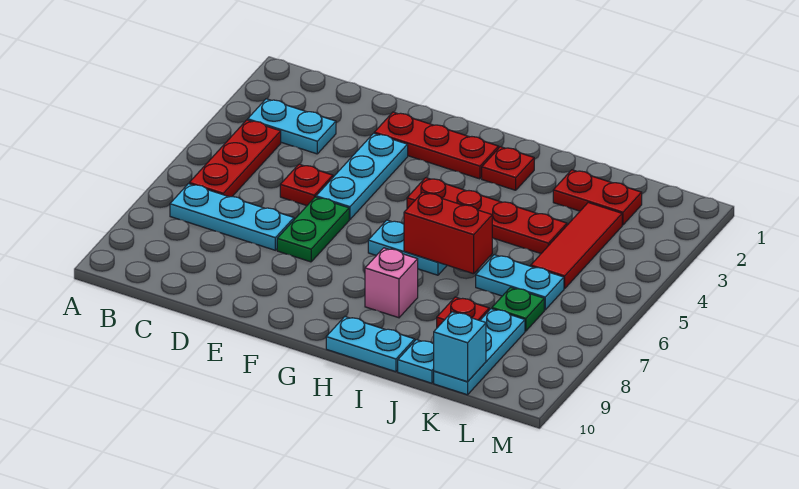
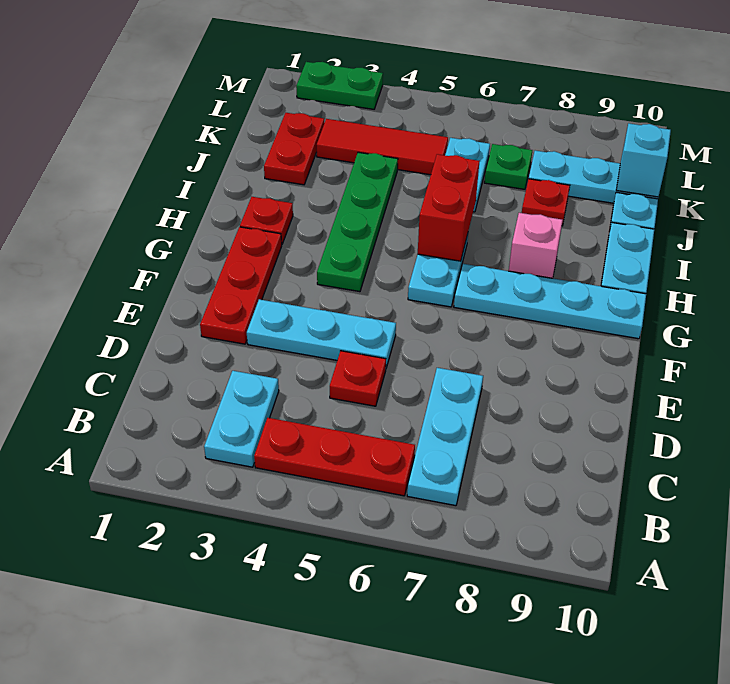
green 1x2 plate [277,197,349,262] -> green 1x2 plate moved to [296,62,383,109]
red 1x4 plate [407,178,567,253] -> green 1x4 plate [317,152,398,292]
none -> cyan 1x4 plate [454,264,646,339]

